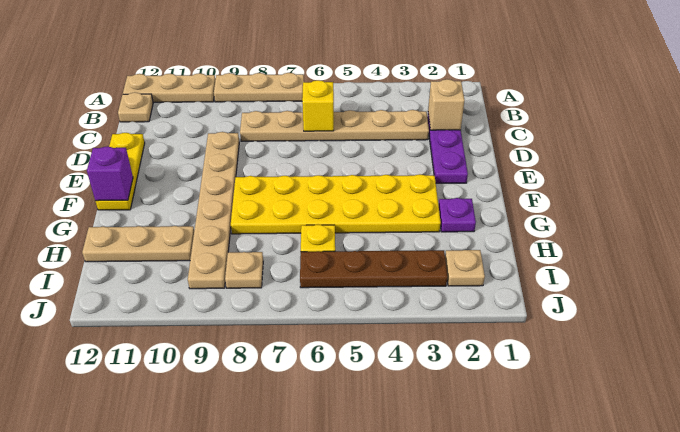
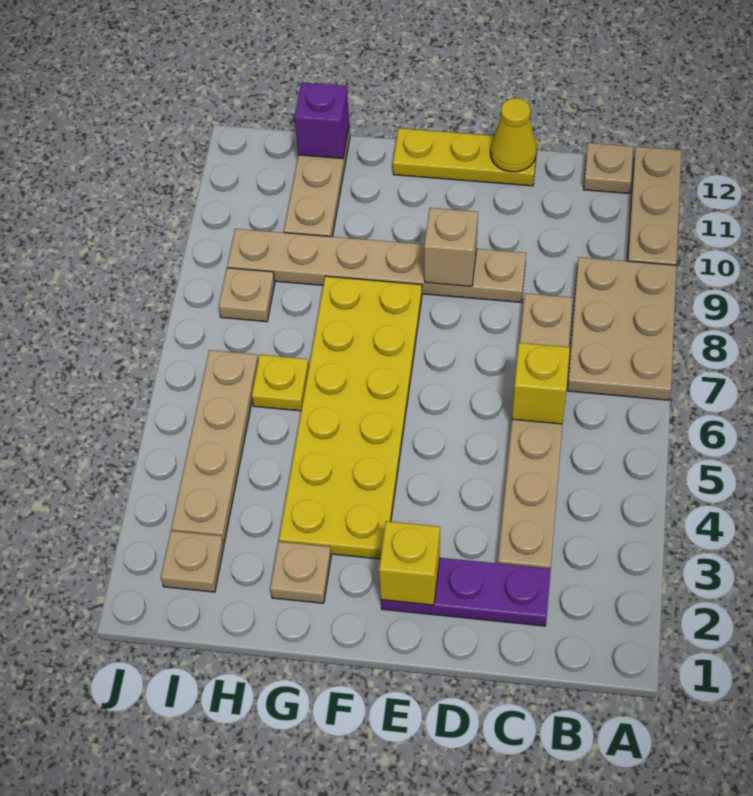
tan 1x3 plate [214,73,304,102] -> tan 2x3 plate [567,257,676,400]
tan 1x1 brick [428,79,465,130] -> tan 1x1 brick moved to [424,208,478,286]
none -> yellow 1x1 cone [490,98,536,172]
none -> yellow 1x1 brick [379,521,440,605]
purple 1x1 brick [87,147,133,201] -> purple 1x1 brick moved to [294,82,349,159]
purple 1x1 plate [439,198,476,232] -> tan 1x1 plate [270,542,331,603]
brown 1x4 plate [300,250,448,288] -> tan 1x4 plate [171,350,258,543]

